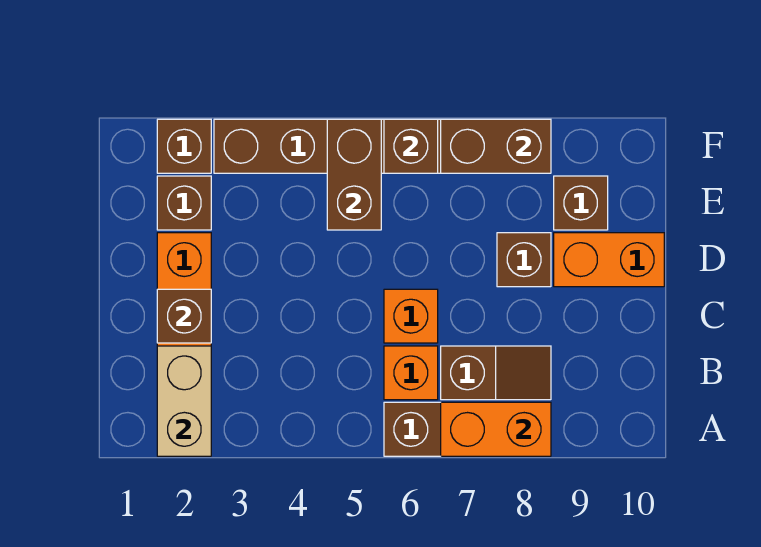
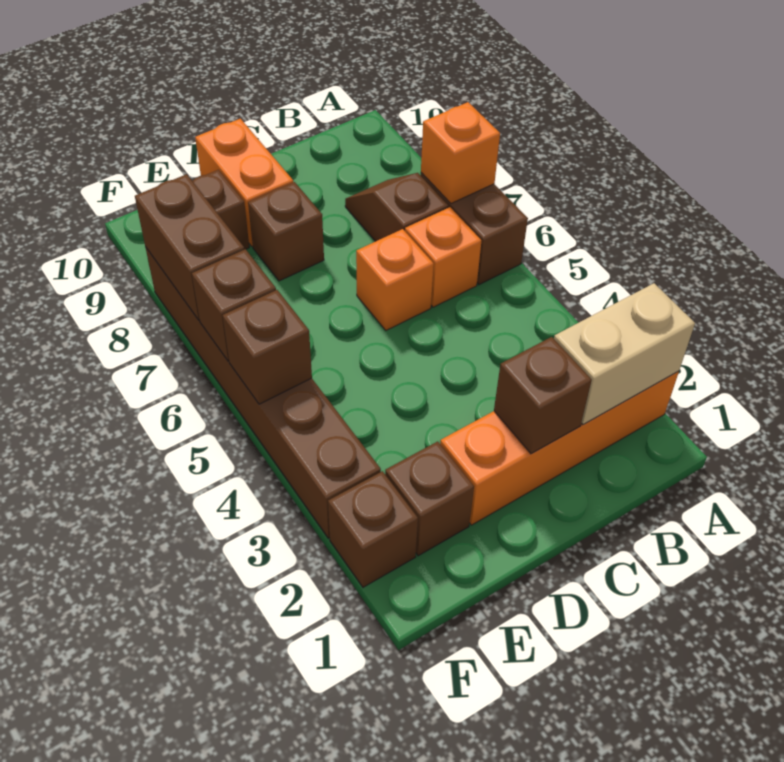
orange 1x2 brick [441,402,551,456] -> orange 1x1 brick [421,102,500,203]
brown 1x2 brick [327,119,381,230] -> brown 1x1 brick [223,290,312,404]

